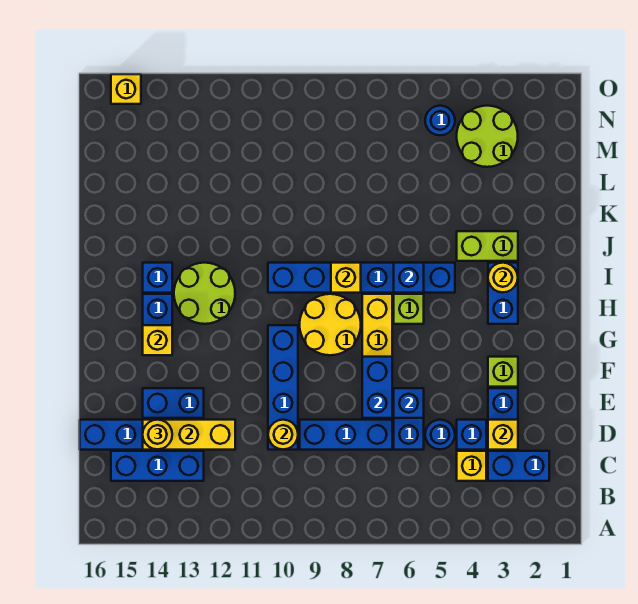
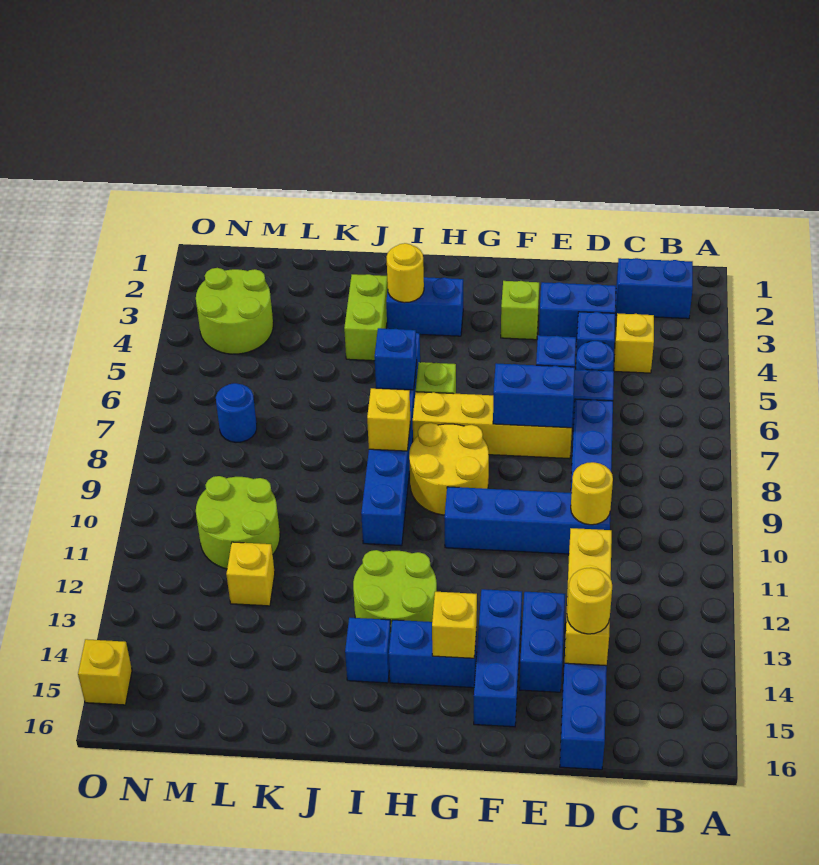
blue 1x2 brick [488,451,549,481] -> blue 1x2 brick turned to [615,258,693,319]
blue 1x3 brick [111,451,204,481] -> blue 1x3 brick moved to [474,589,522,727]
yellow 1x1 brick [488,420,518,450] -> yellow 1x1 brick moved to [226,542,275,606]
none -> lime 2x2 round brick [196,476,280,569]
blue 1x1 round brick [425,106,455,135] -> blue 1x1 round brick moved to [216,383,257,442]

